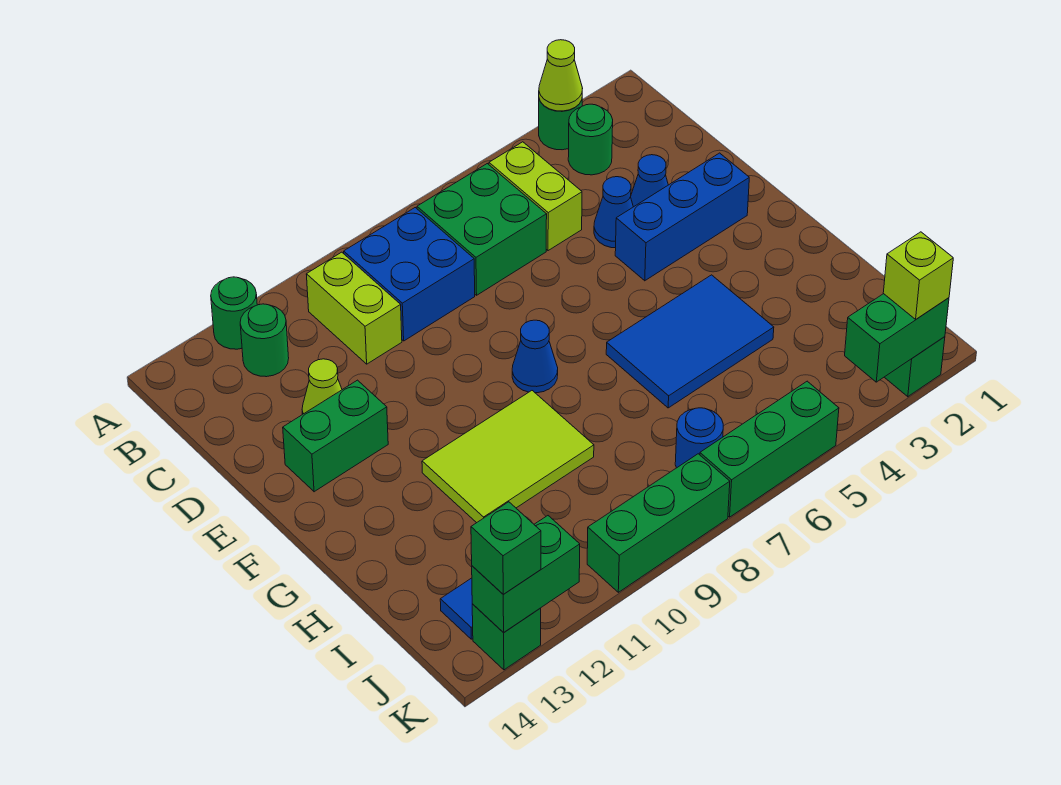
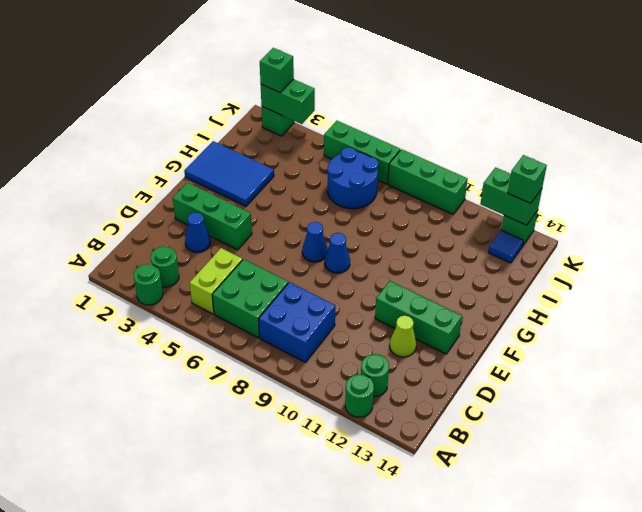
lime 1x1 cone [539,40,583,111] -> none
lime 1x2 brick [306,252,402,364] -> none
blue 1x1 cone [594,177,633,248] -> blue 1x1 cone moved to [302,222,328,262]
blue 1x3 brick [615,153,749,281] -> green 1x3 brick [173,183,252,250]
green 1x2 brick [283,380,388,492] -> green 1x3 brick [375,281,462,354]
blue 2x3 tile [606,275,774,408] -> blue 2x3 tile moved to [184,141,274,206]
lime 2x3 tile [422,391,594,523] -> none
blue 1x1 round brick [675,408,723,468] -> blue 2x2 round brick [327,147,379,209]
lime 1x1 brick [883,232,953,319] -> green 1x1 brick [260,48,294,93]

